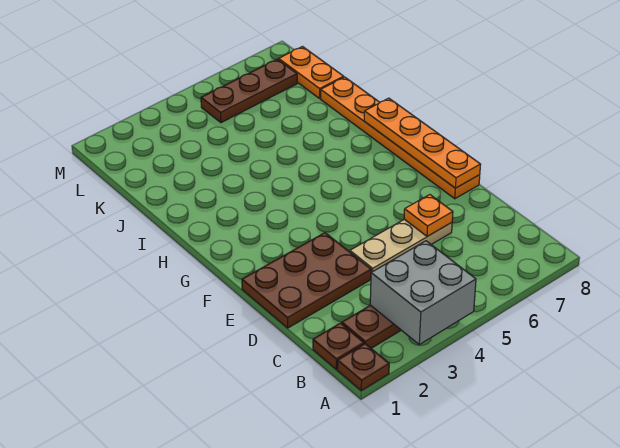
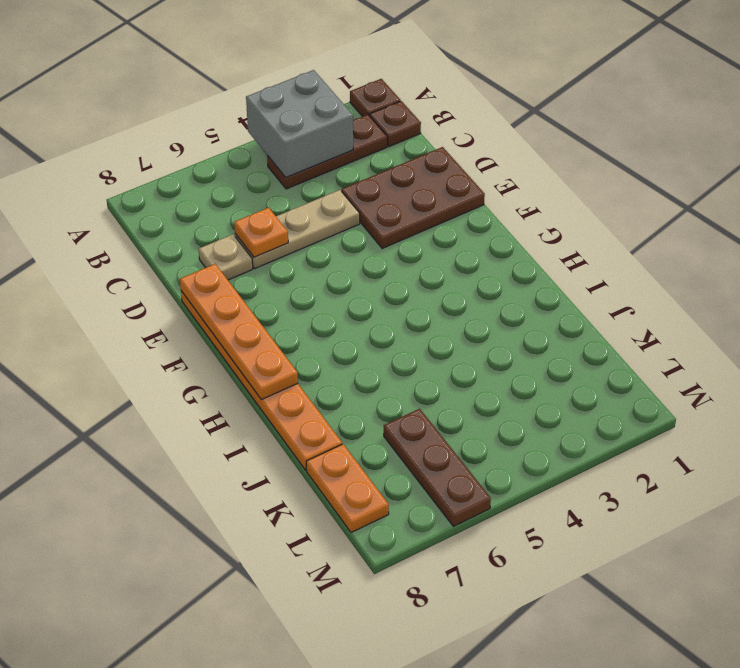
none -> tan 1x1 plate [199,234,253,280]
brown 1x3 plate [201,59,297,123] -> brown 1x3 plate turned to [384,409,491,526]

